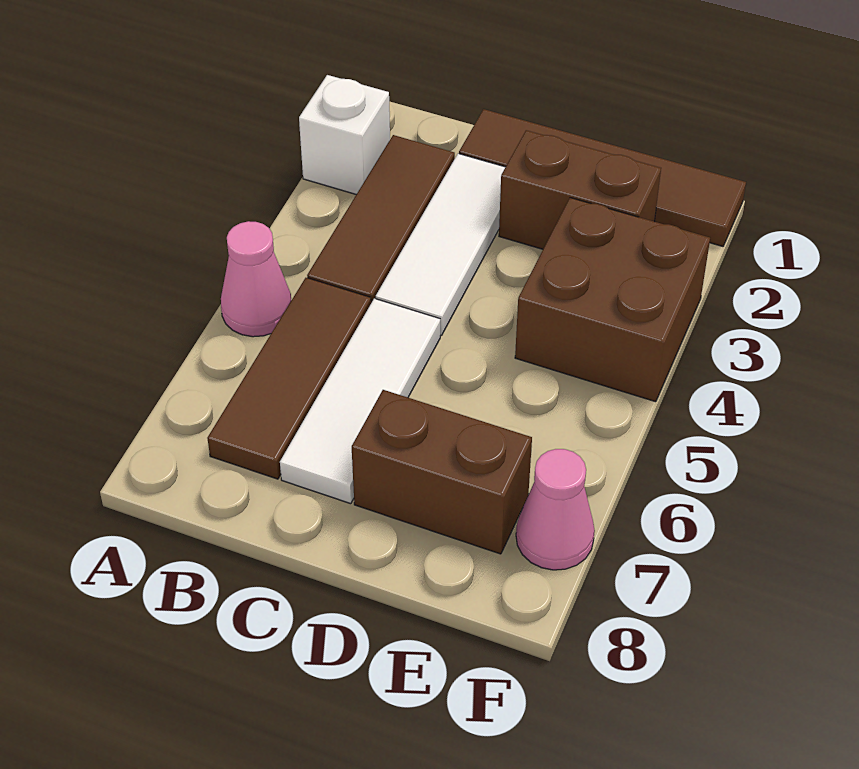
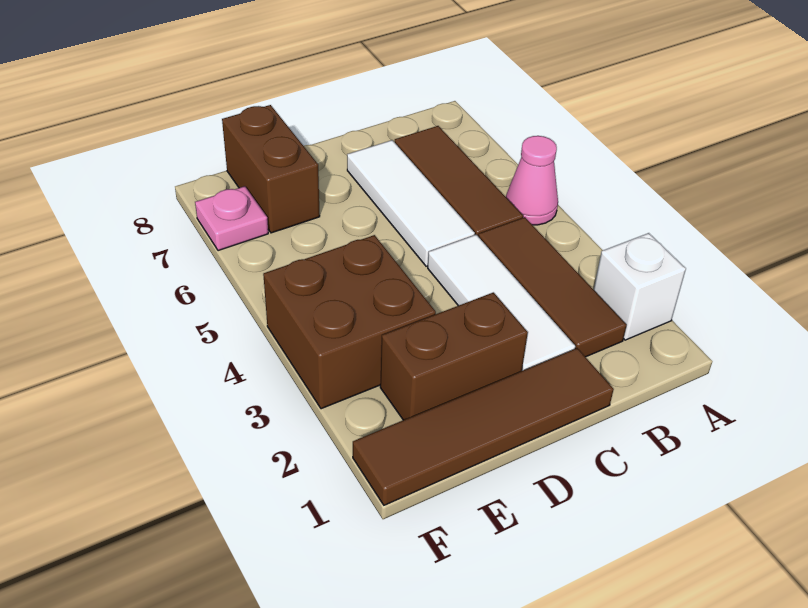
brown 1x2 brick [352,390,532,554] -> brown 1x2 brick turned to [222,105,320,233]
pink 1x1 cone [516,449,595,570] -> pink 1x1 plate [195,186,268,251]

